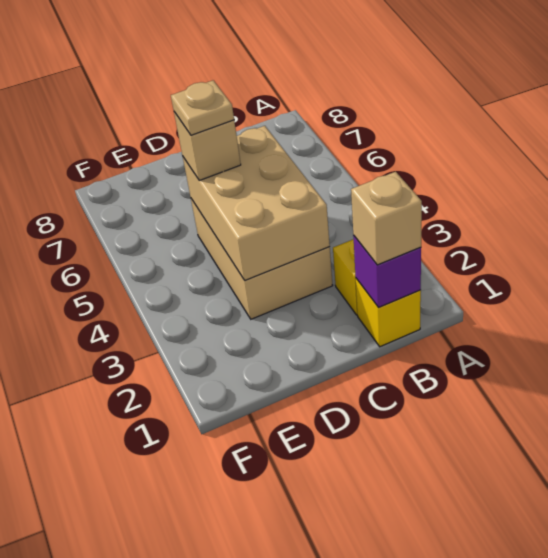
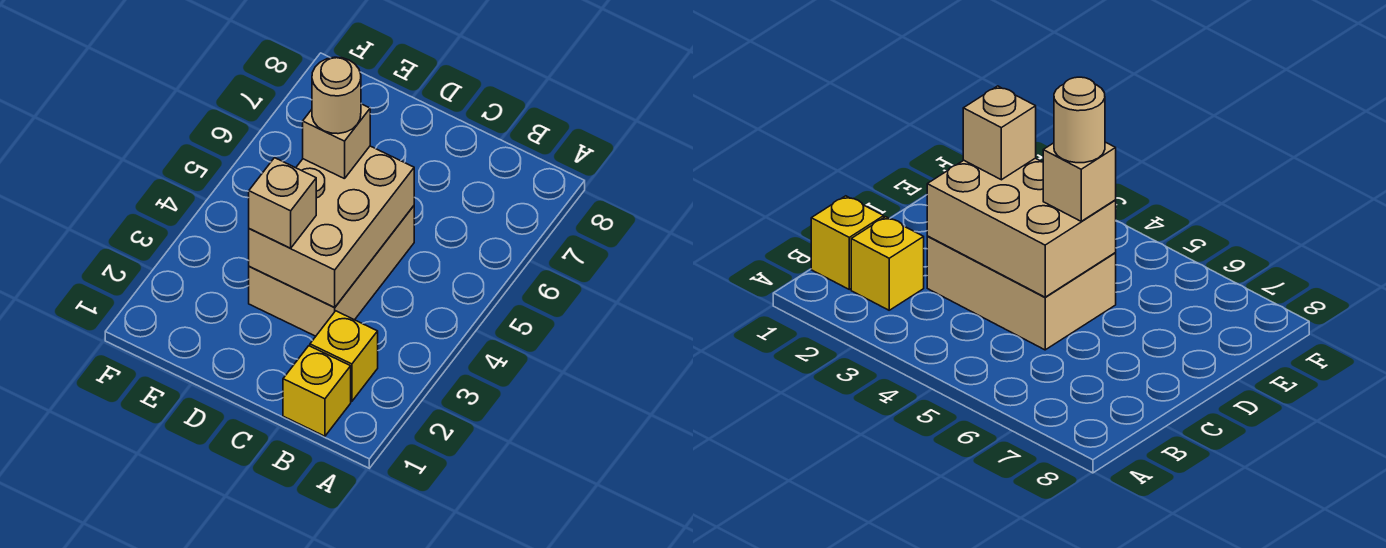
purple 1x1 brick [353,235,421,308] -> none
tan 1x1 brick [351,172,422,265] -> tan 1x1 brick moved to [249,158,316,248]
tan 1x1 plate [171,80,234,135] -> tan 1x1 round brick [312,57,361,134]

